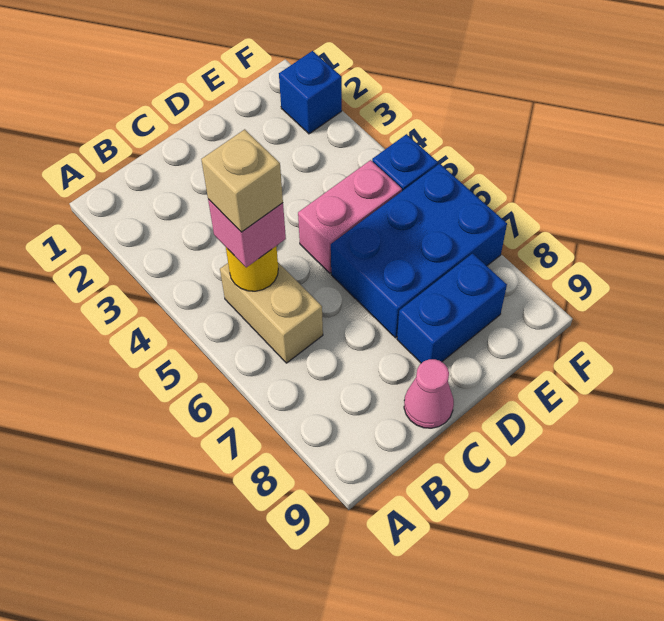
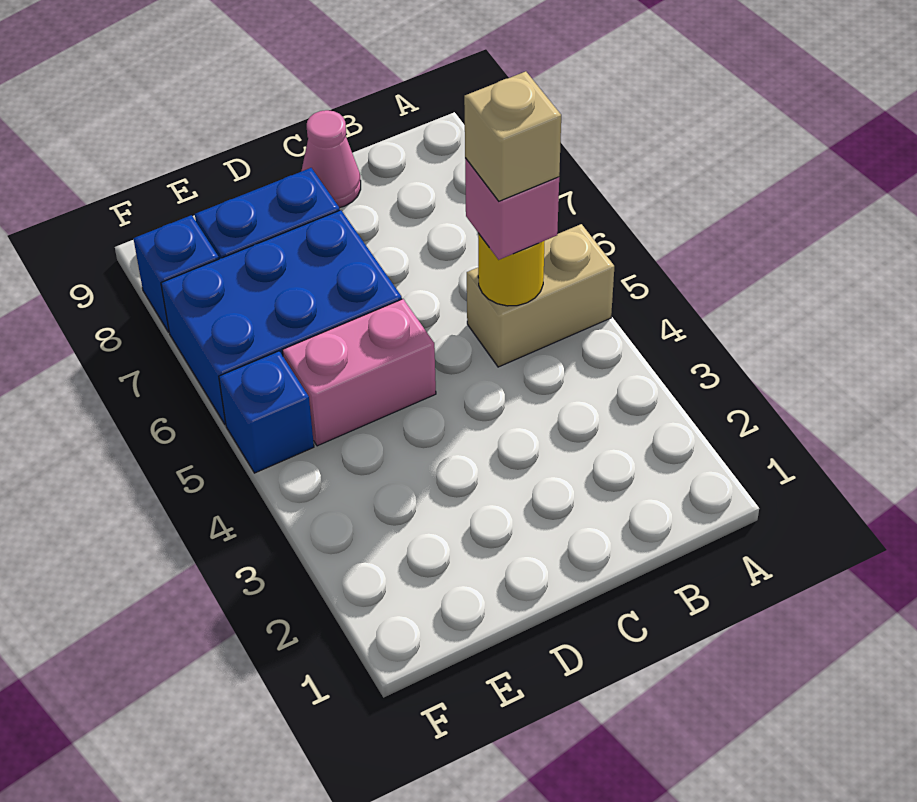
tan 1x2 brick [220,263,323,363] -> tan 1x2 brick turned to [467,224,614,367]
blue 1x1 brick [279,51,342,134] -> blue 1x1 brick moved to [133,215,219,332]

